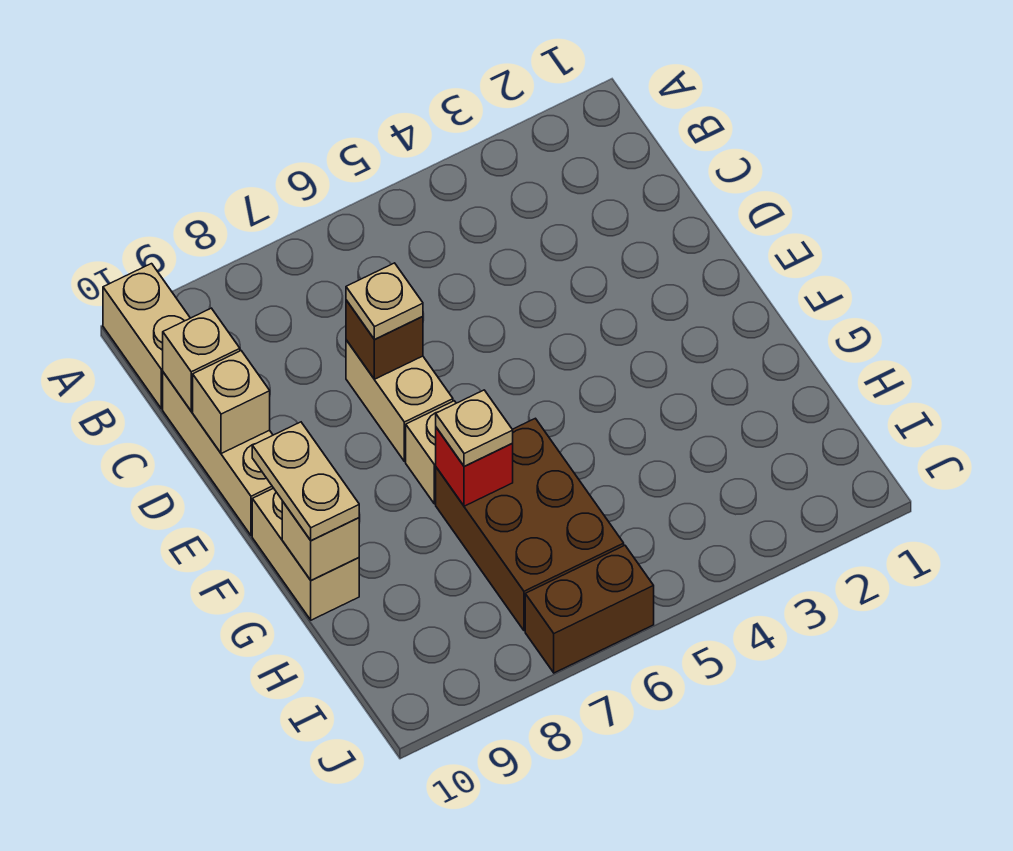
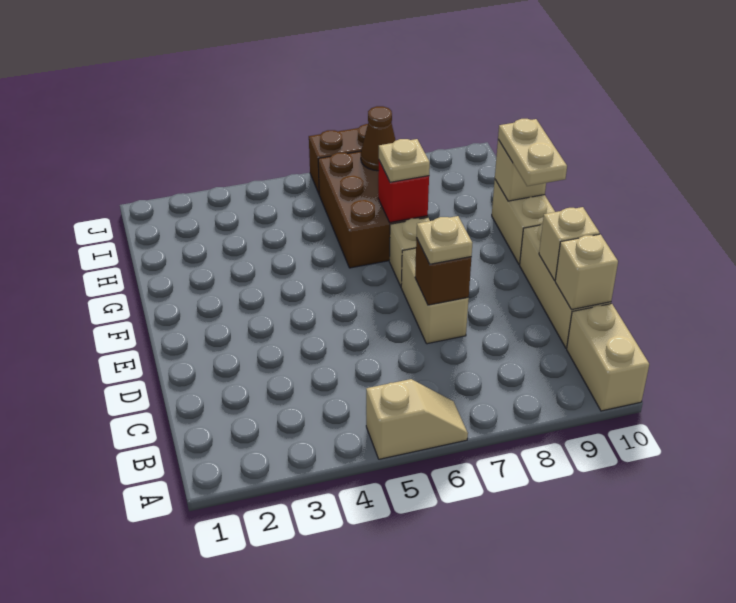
none -> tan 1x2 slope [366,379,468,459]
none -> brown 1x1 cone [361,106,396,171]

